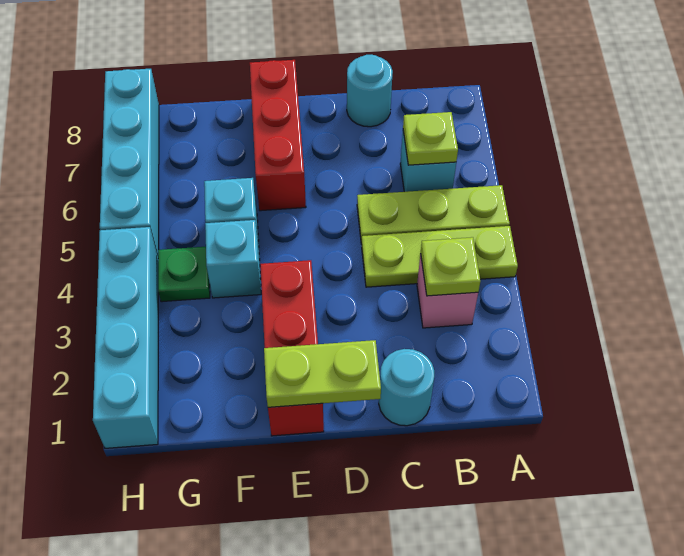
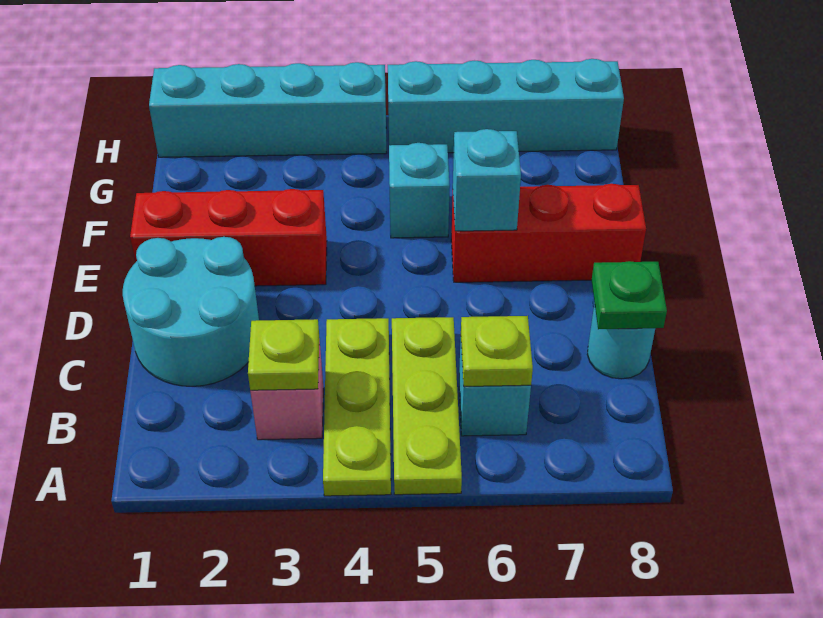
cyan 1x1 round brick [379,349,434,426] -> cyan 2x2 round brick [123,237,259,386]
lime 1x2 plate [264,340,381,407] -> none
cyan 1x1 brick [205,220,261,298] -> cyan 1x1 brick moved to [453,129,521,231]
green 1x1 plate [158,247,210,302] -> green 1x1 plate moved to [592,261,667,329]

